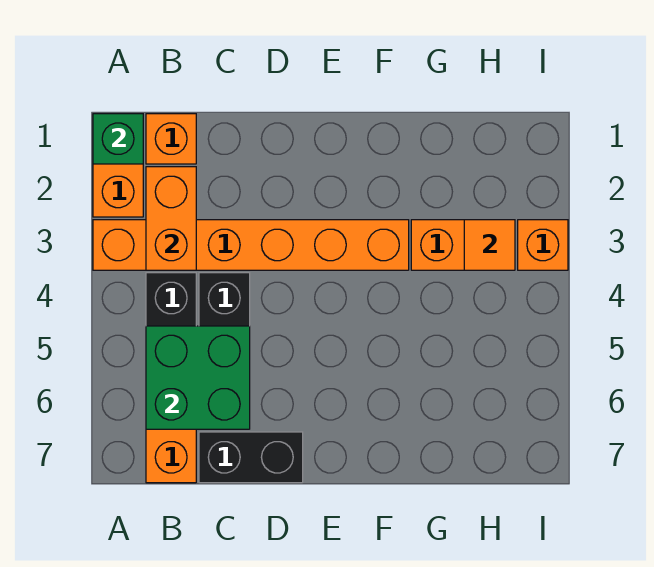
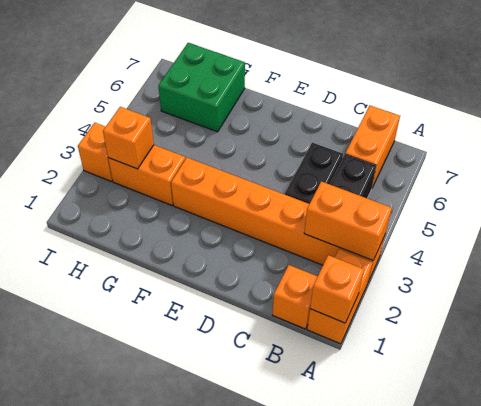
green 1x1 brick [93,114,143,164] -> orange 1x1 brick [310,255,364,323]
orange 1x2 brick [146,167,196,270] -> orange 1x2 brick turned to [304,181,392,260]
green 2x2 brick [146,326,250,429] -> green 2x2 brick moved to [158,43,245,132]
black 1x2 brick [199,432,303,483] -> none
orange 1x1 tile [464,220,515,270] -> orange 1x1 brick [103,107,154,169]

